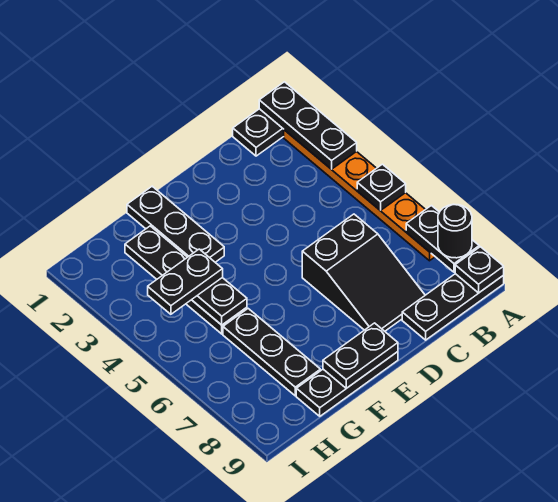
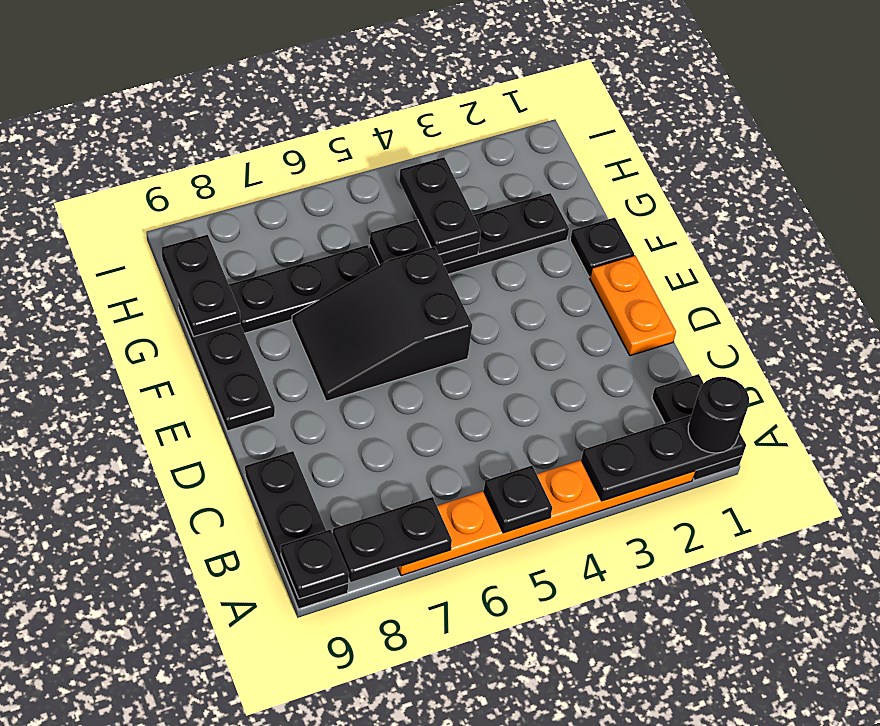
black 1x1 round brick [438,204,472,258] -> black 1x1 round brick moved to [688,377,749,453]
black 2x3 slope [302,214,425,331] -> black 2x3 slope moved to [292,247,472,401]
none -> orange 1x2 plate [590,256,676,356]
black 1x2 plate [323,323,398,388] -> black 1x2 plate moved to [162,235,240,337]
black 1x3 plate [127,186,224,262] -> black 1x1 plate [570,218,634,277]

